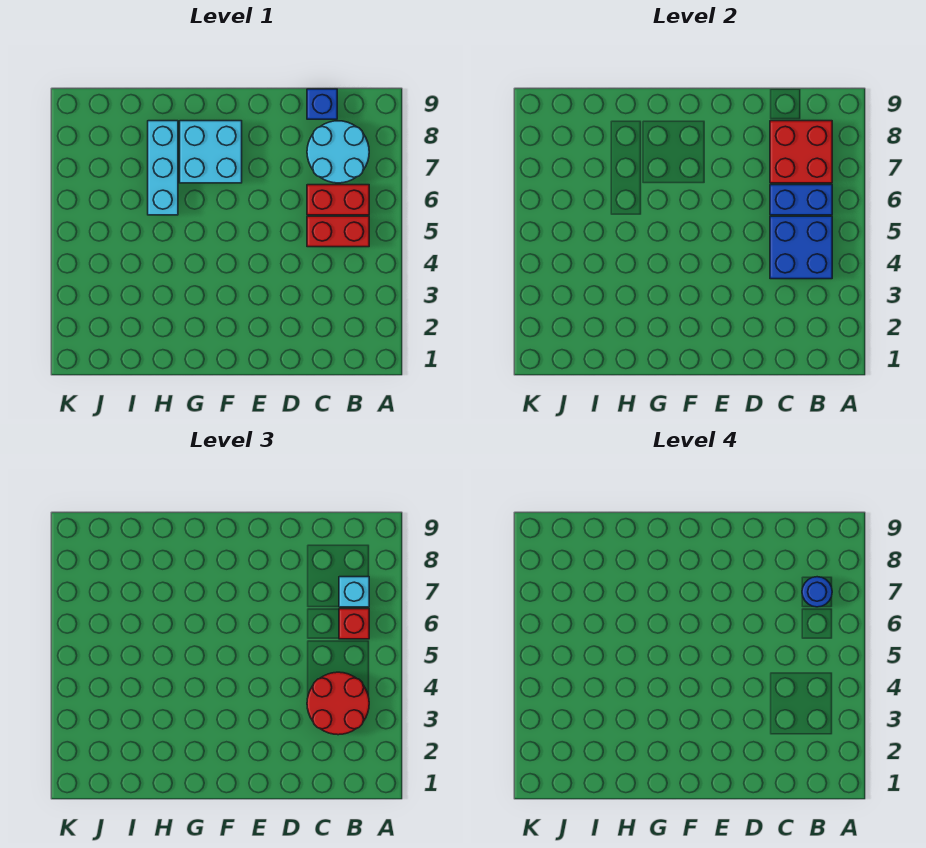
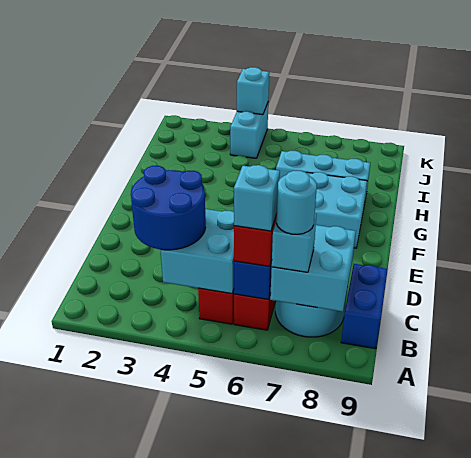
red 2x2 round brick [307,672,369,735] -> blue 2x2 round brick [131,165,206,250]
blue 2x2 brick [770,216,832,279] -> cyan 2x2 brick [160,209,234,294]
none -> cyan 1x1 brick [234,165,280,231]
red 2x2 brick [770,121,832,183] -> cyan 2x2 brick [270,225,356,312]
blue 1x1 round brick [802,577,832,607] -> cyan 1x1 round brick [276,171,317,234]
blue 1x1 brick [307,89,337,119] -> blue 1x2 brick [341,264,388,349]
none -> cyan 1x2 brick [230,103,268,158]
none -> cyan 1x1 brick [237,67,269,115]

